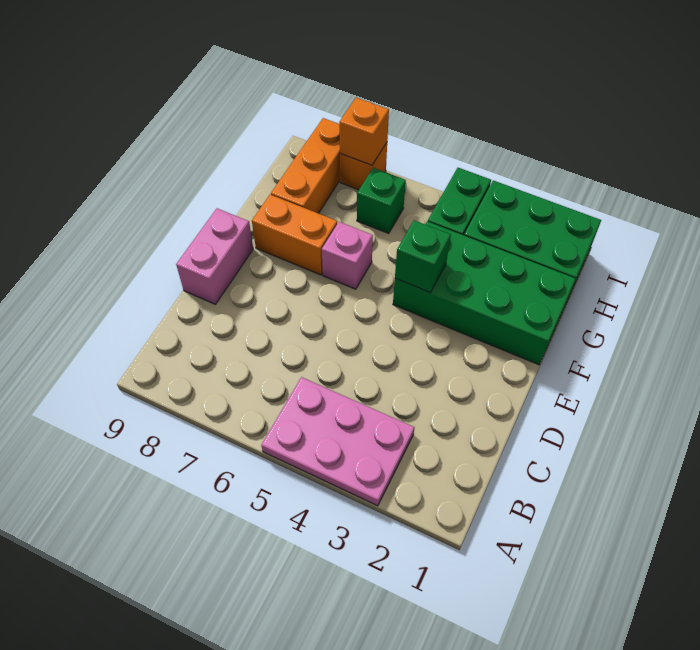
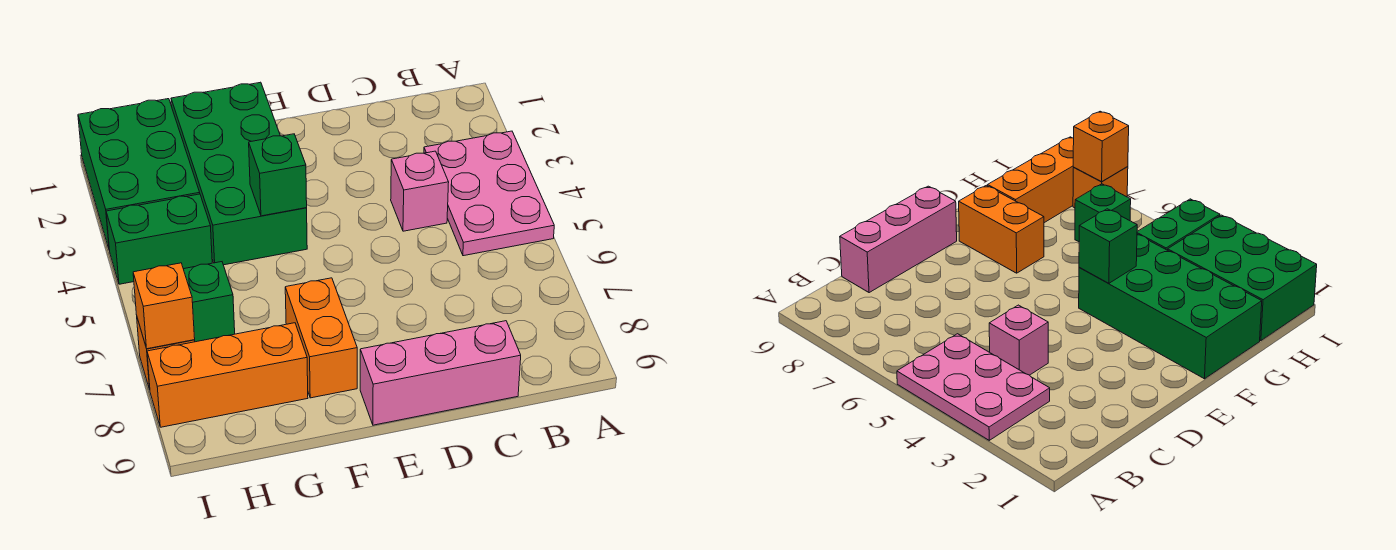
pink 1x2 brick [176,208,253,304] -> pink 1x3 brick [360,321,521,425]
pink 1x1 brick [322,222,373,289] -> pink 1x1 brick moved to [391,151,449,231]

